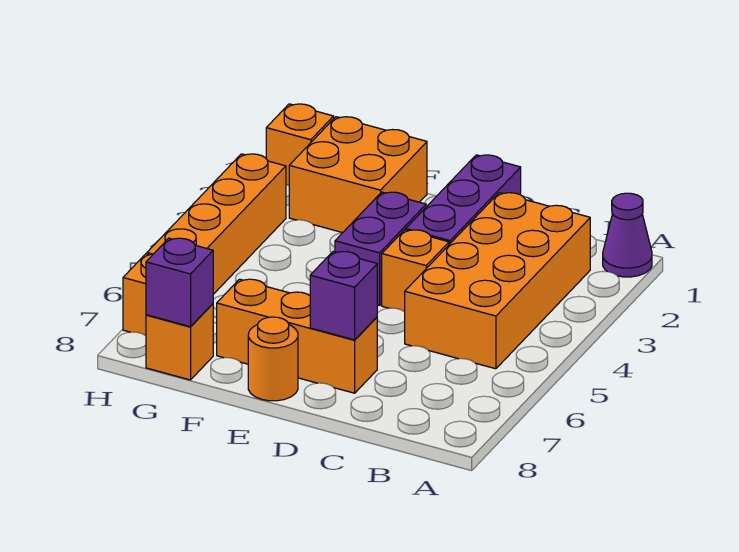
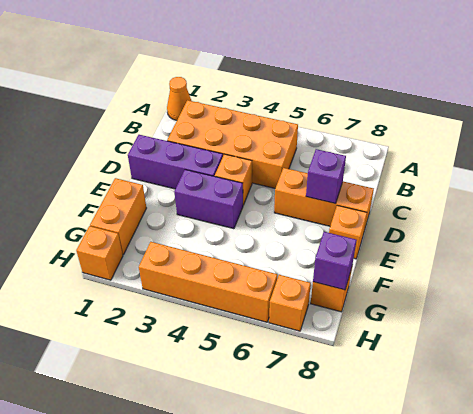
purple 1x1 cone [603,193,652,277] -> orange 1x1 cone [167,77,191,120]
orange 1x3 brick [217,279,377,393] -> orange 1x3 brick turned to [274,168,374,230]
orange 1x1 round brick [248,317,298,401] -> orange 1x1 brick [329,205,367,259]
orange 2x2 brick [289,117,427,233] -> orange 1x2 brick [90,178,146,254]

